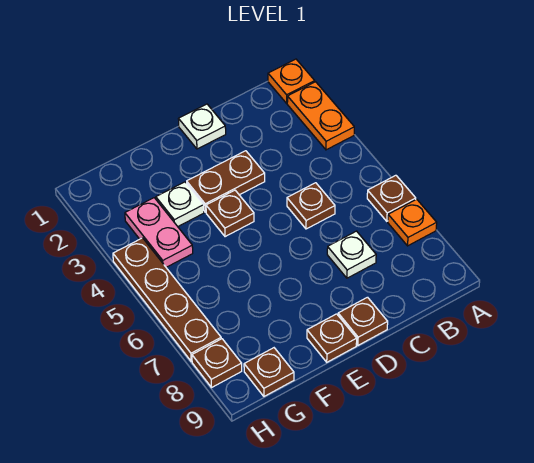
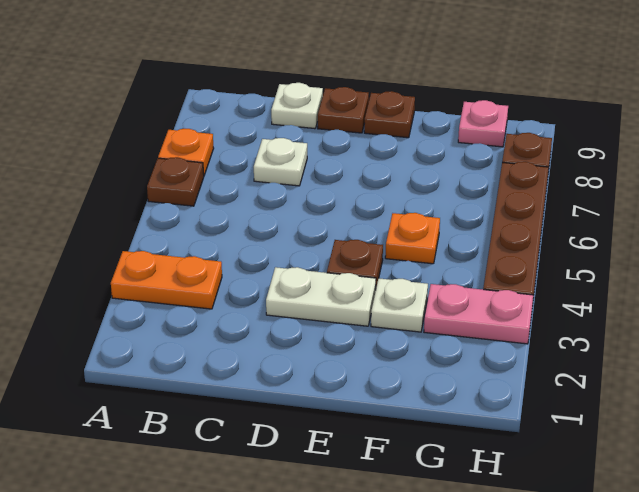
orange 1x1 plate [268,59,315,103] -> orange 1x1 plate moved to [385,213,440,264]
orange 1x2 plate [287,82,354,150] -> orange 1x2 plate turned to [111,251,222,309]
brown 1x1 plate [287,183,335,229] -> none
white 1x1 plate [179,104,226,149] -> white 1x1 plate moved to [271,83,323,129]
brown 1x2 plate [187,151,265,212] -> white 1x2 plate [266,267,376,326]
pink 1x2 plate [125,198,193,267] -> pink 1x2 plate turned to [424,284,533,344]
brown 1x1 plate [244,348,294,396] -> pink 1x1 plate [458,100,508,147]

